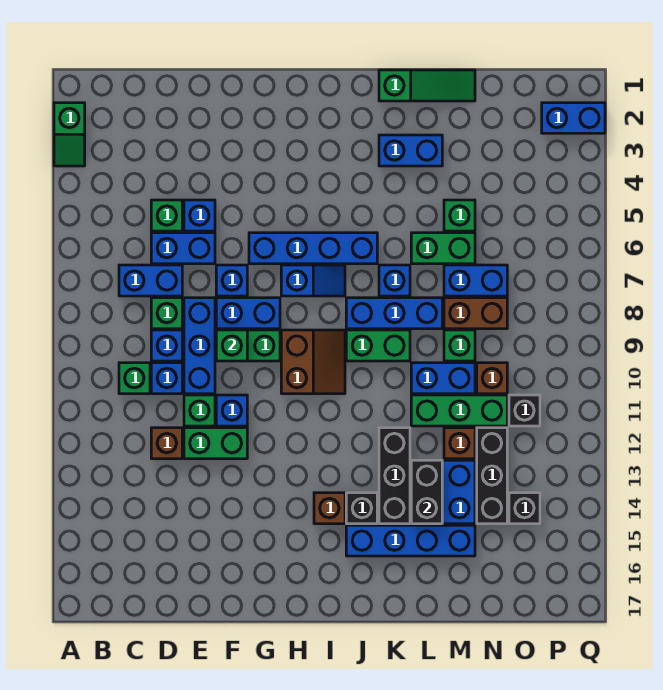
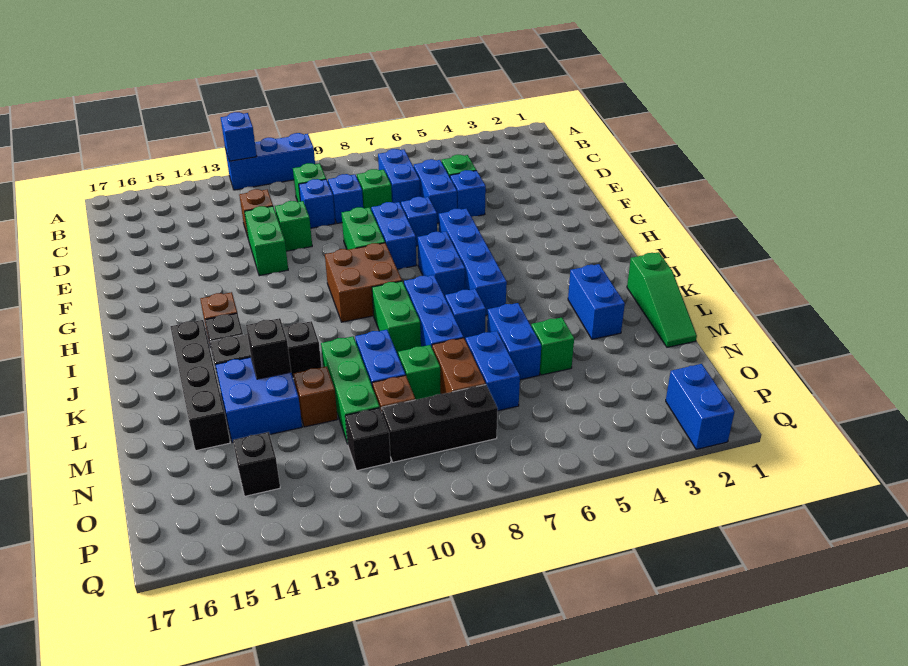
green 1x2 slope [54,103,85,166] -> none
blue 1x3 brick [184,298,215,394] -> blue 1x3 brick moved to [225,133,315,190]
green 1x1 brick [216,330,247,361] -> none
blue 1x1 brick [216,395,247,426] -> blue 1x1 brick moved to [221,112,257,161]
blue 1x2 slope [281,265,345,296] -> blue 1x2 brick [418,232,465,297]
brown 2x2 slope [281,330,345,394] -> brown 2x2 brick [325,243,402,322]
blue 1x4 brick [346,525,475,556] -> black 1x4 brick [170,320,230,451]
green 1x2 brick [411,233,475,264] -> blue 1x2 brick [487,303,541,380]
black 1x2 brick [411,460,442,524] -> black 1x1 brick [246,318,291,379]
black 1x3 brick [477,428,507,524] -> black 1x3 brick moved to [382,385,498,462]

